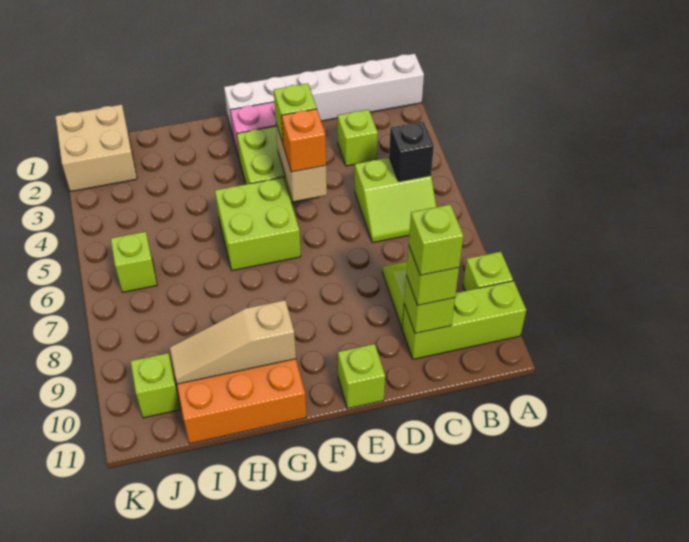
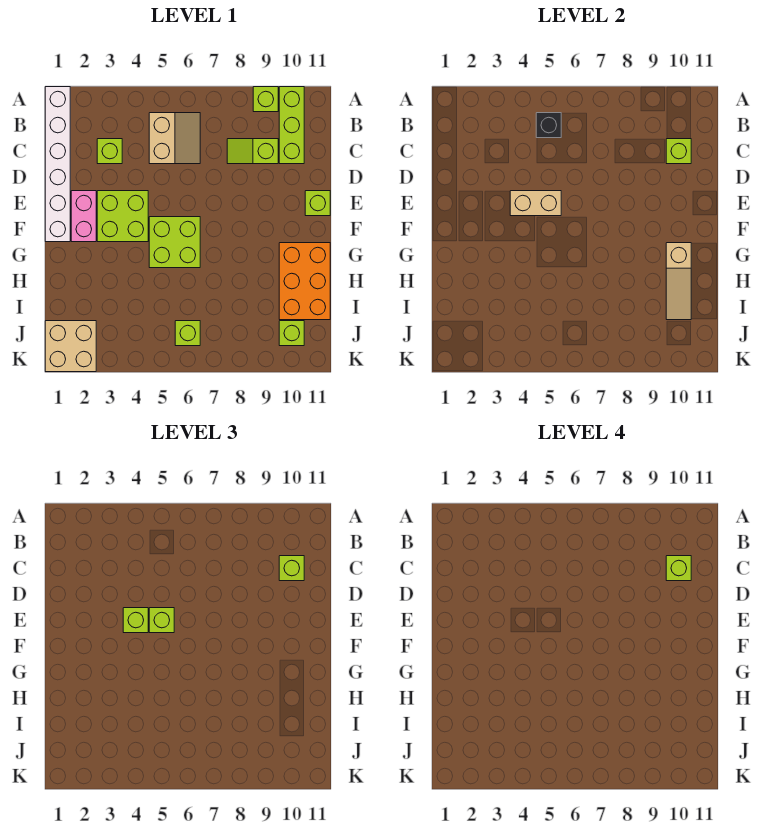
lime 2x2 slope [355,158,436,243] -> tan 2x2 slope [149,113,200,164]
orange 1x1 brick [282,109,326,172] -> lime 1x1 brick [149,608,174,633]

